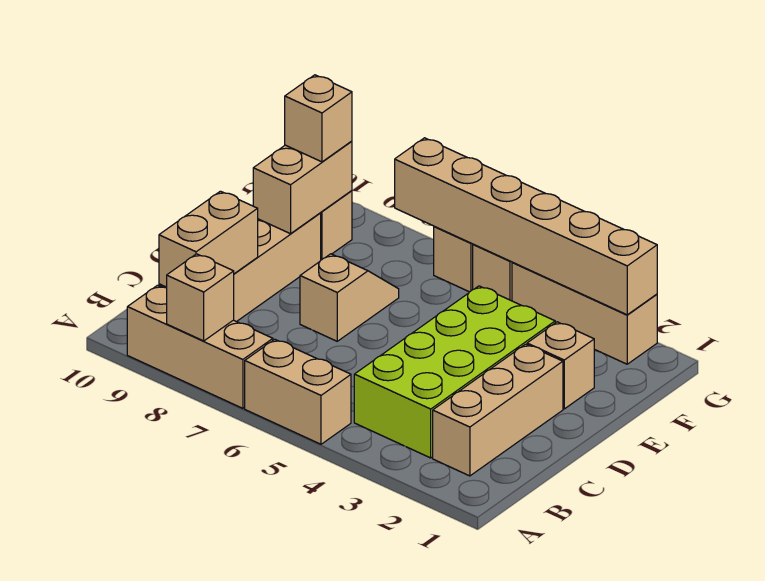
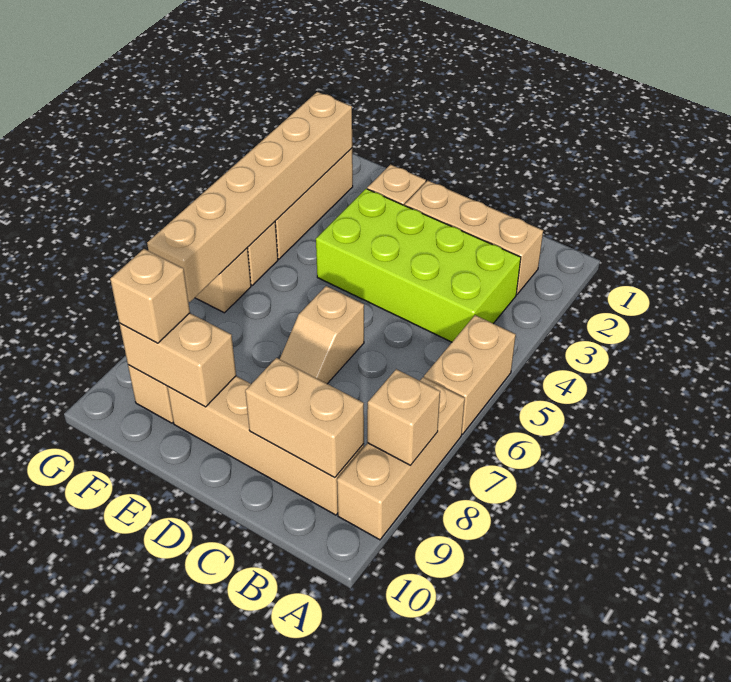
tan 1x2 slope [300,254,399,341] -> tan 1x2 slope turned to [280,286,364,384]

